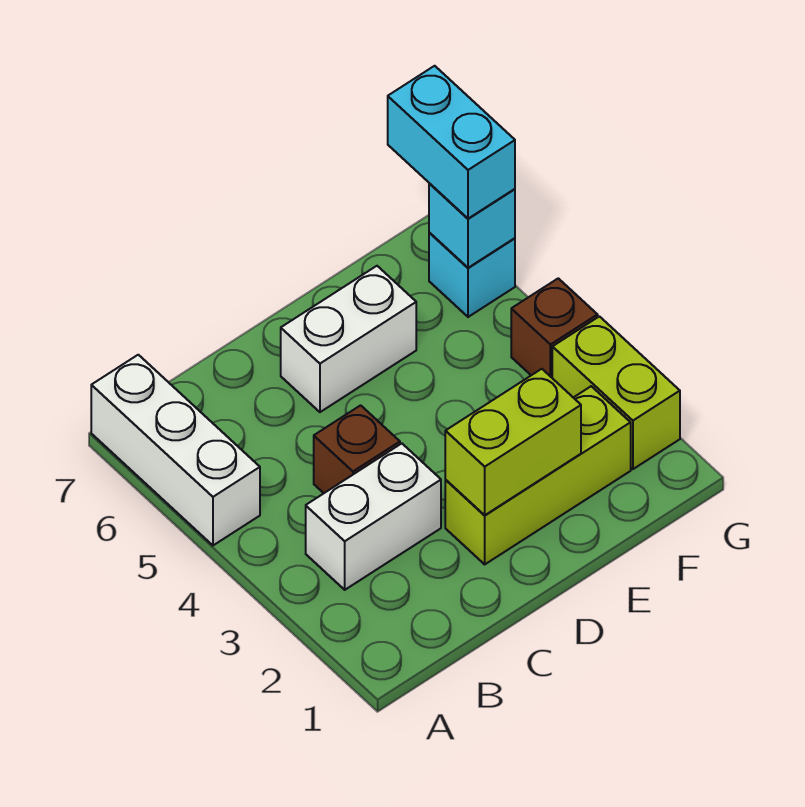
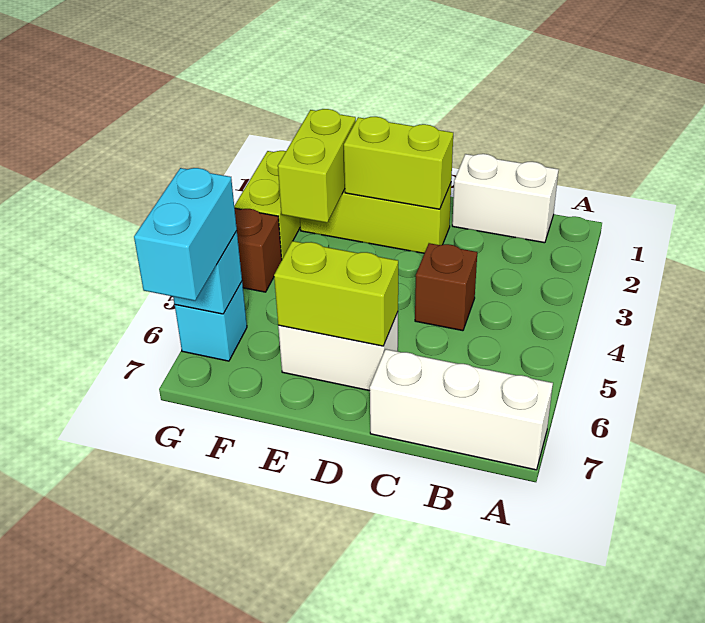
white 1x3 brick [91,355,260,545] -> white 1x3 brick turned to [370,349,553,470]
white 1x2 brick [306,444,441,590] -> white 1x2 brick moved to [452,154,559,243]
none -> lime 1x2 brick [274,241,398,346]
none -> lime 1x2 brick [278,109,356,223]

